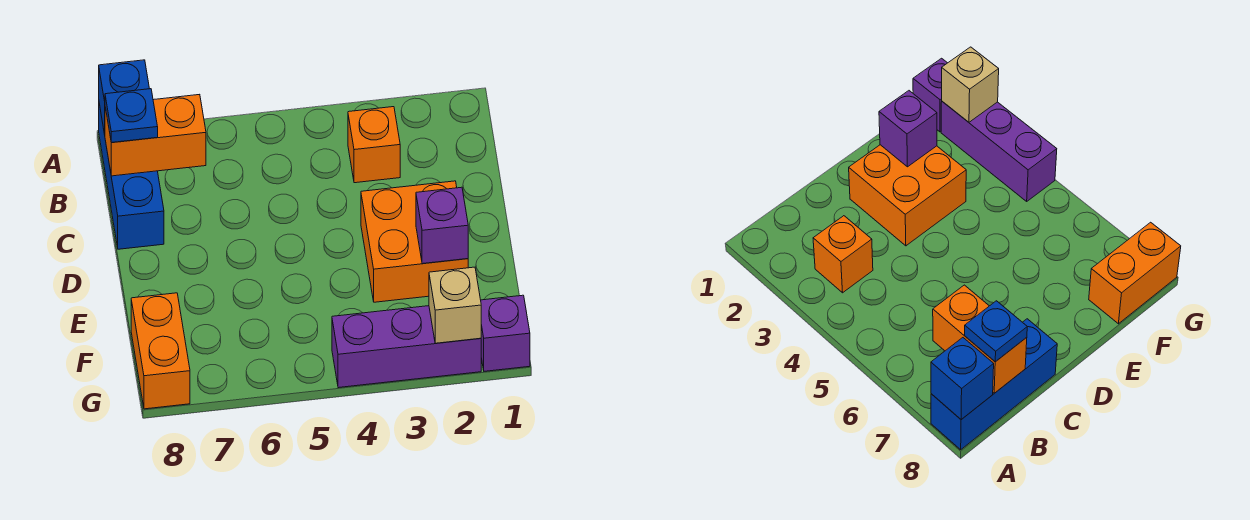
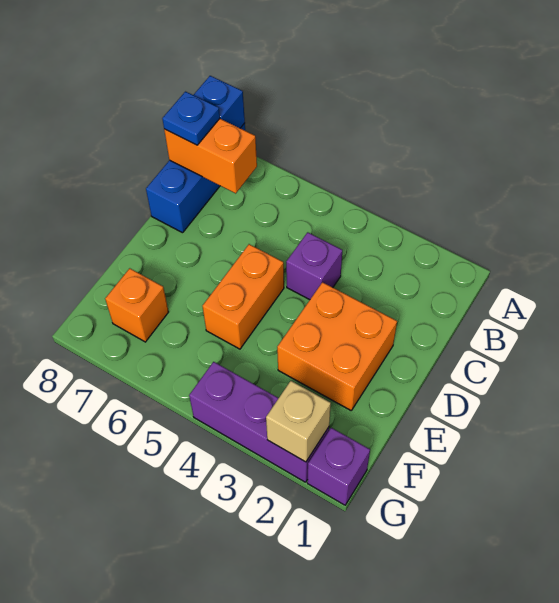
orange 1x1 brick [348,107,400,183] -> orange 1x1 brick moved to [105,268,169,342]
purple 1x1 brick [416,187,468,264] -> purple 1x1 brick moved to [286,232,342,300]
orange 1x2 brick [131,293,190,409] -> orange 1x2 brick moved to [203,244,284,349]

